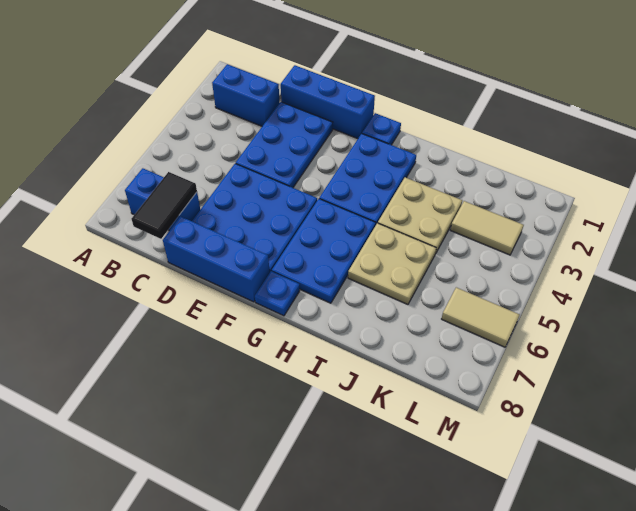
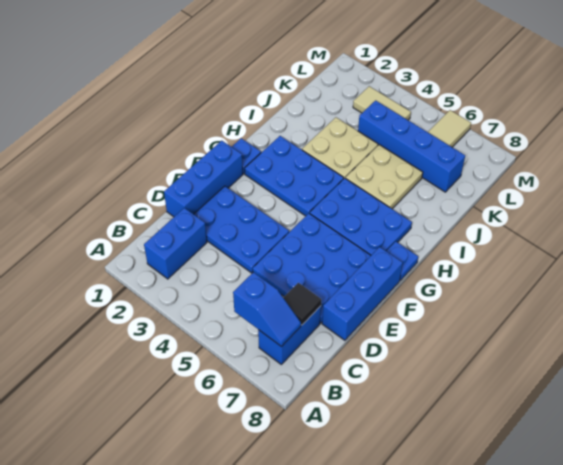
none -> blue 1x2 slope [233,272,301,347]
black 1x2 tile [131,172,197,239] -> black 1x1 tile [283,283,321,325]
tan 1x2 tile [450,201,524,255] -> tan 1x2 tile turned to [353,86,411,120]
none -> blue 1x4 brick [358,100,465,192]

